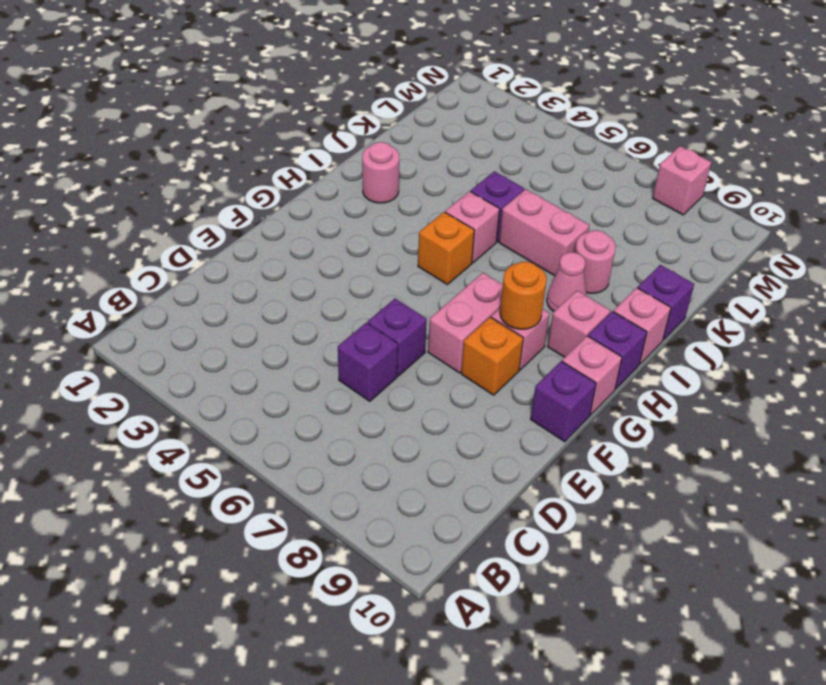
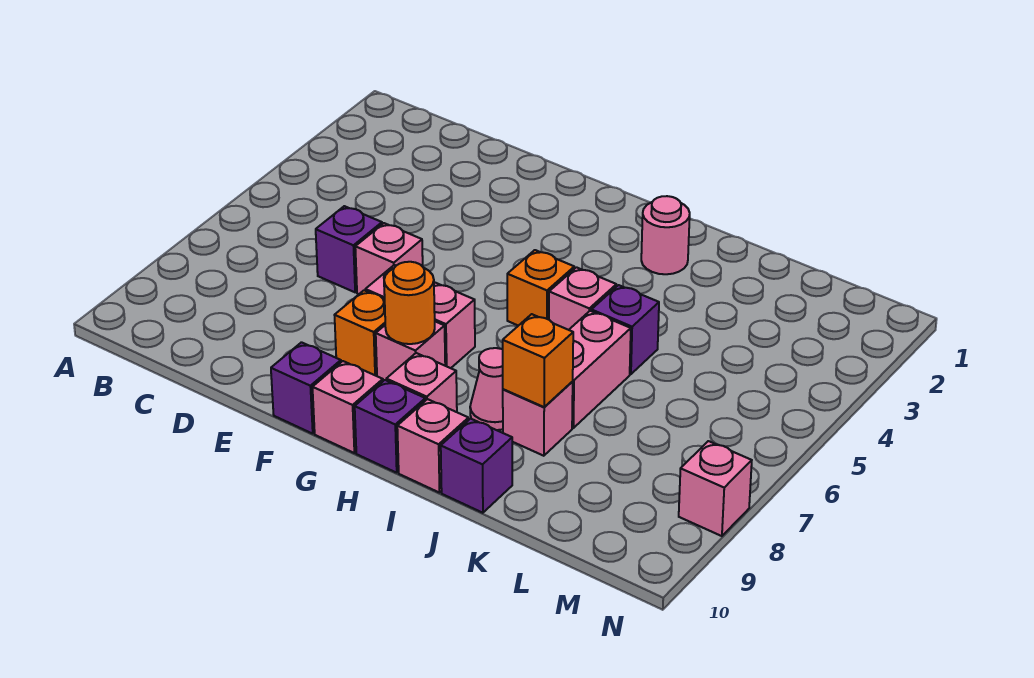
purple 1x1 brick [368,299,427,376] -> pink 1x1 brick [355,223,423,294]
pink 1x1 round brick [575,230,616,294] -> pink 1x1 brick [503,382,573,456]
none -> orange 1x1 brick [503,314,573,407]

